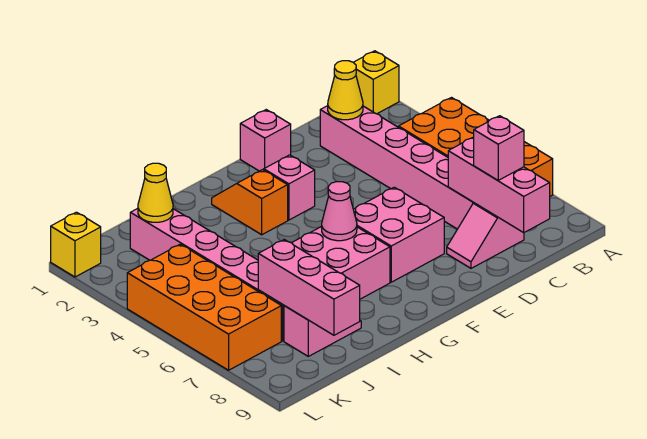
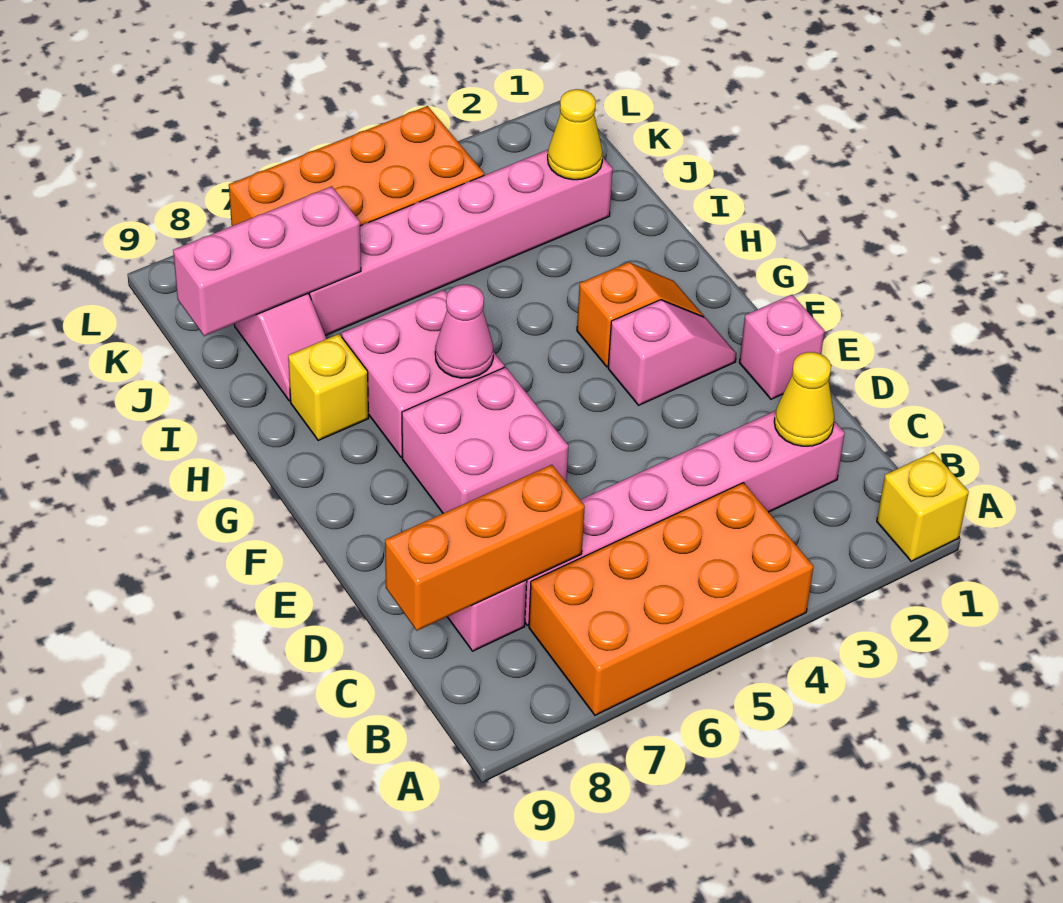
pink 1x3 brick [448,137,550,233] -> orange 1x3 brick [385,465,585,631]
pink 1x1 brick [474,116,524,180] -> none
yellow 1x1 brick [51,212,101,277] -> yellow 1x1 brick moved to [288,334,369,441]

